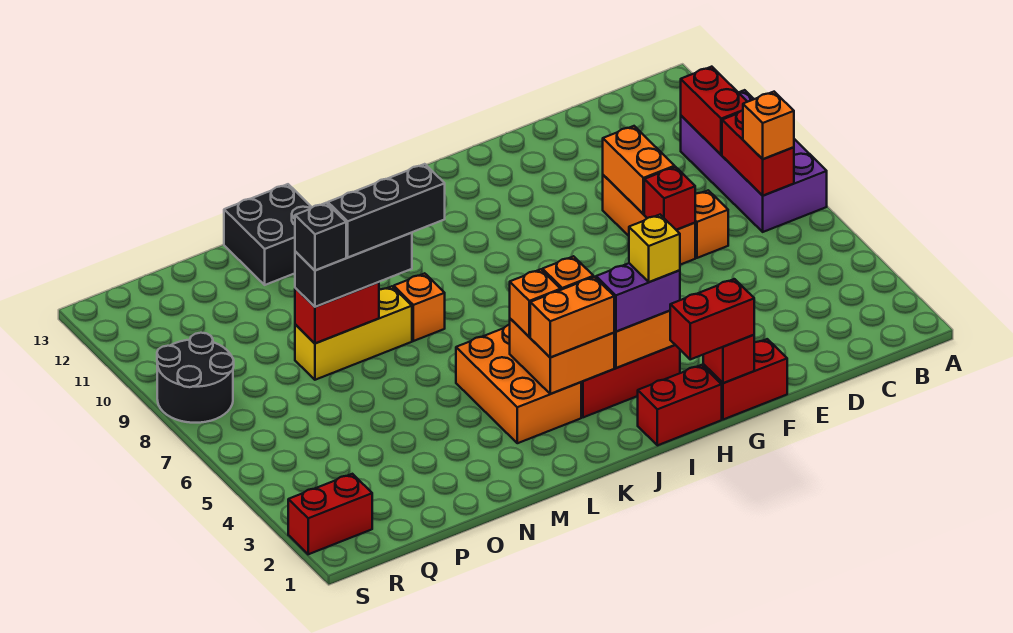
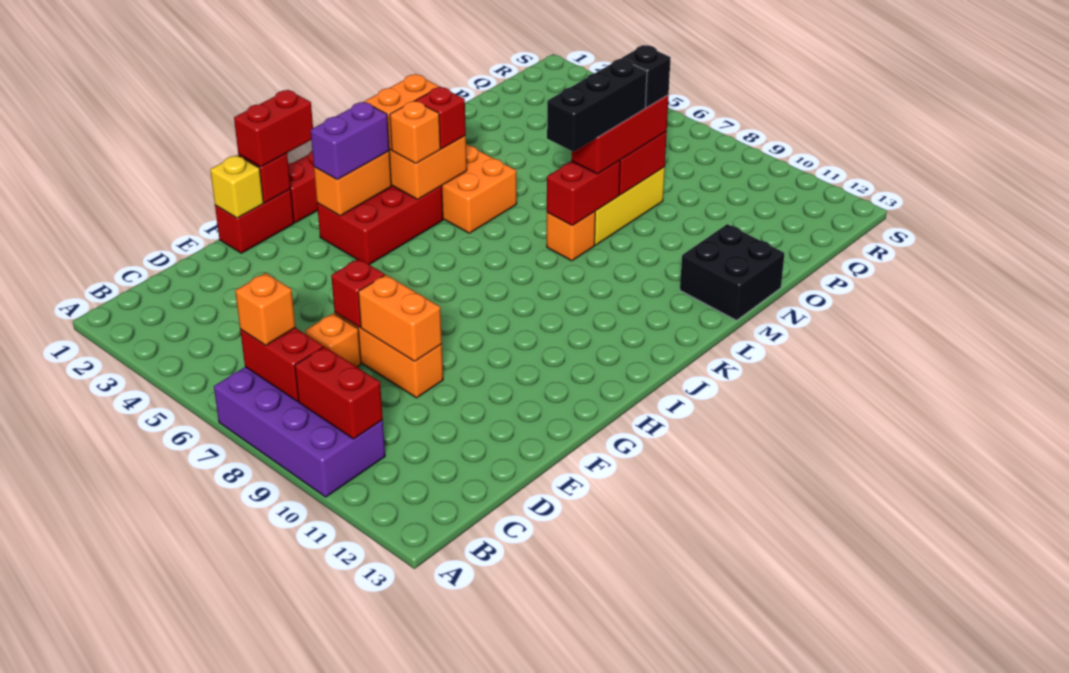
yellow 1x1 brick [629,215,680,282] -> yellow 1x1 brick moved to [210,155,263,218]
orange 1x1 brick [510,269,561,337] -> red 1x1 brick [416,87,466,149]
black 1x3 brick [295,233,412,307] -> red 1x3 brick [571,95,669,174]
red 1x2 brick [288,474,372,554] -> red 1x2 brick moved to [547,161,620,226]
black 2x2 round brick [157,333,234,423] -> none

